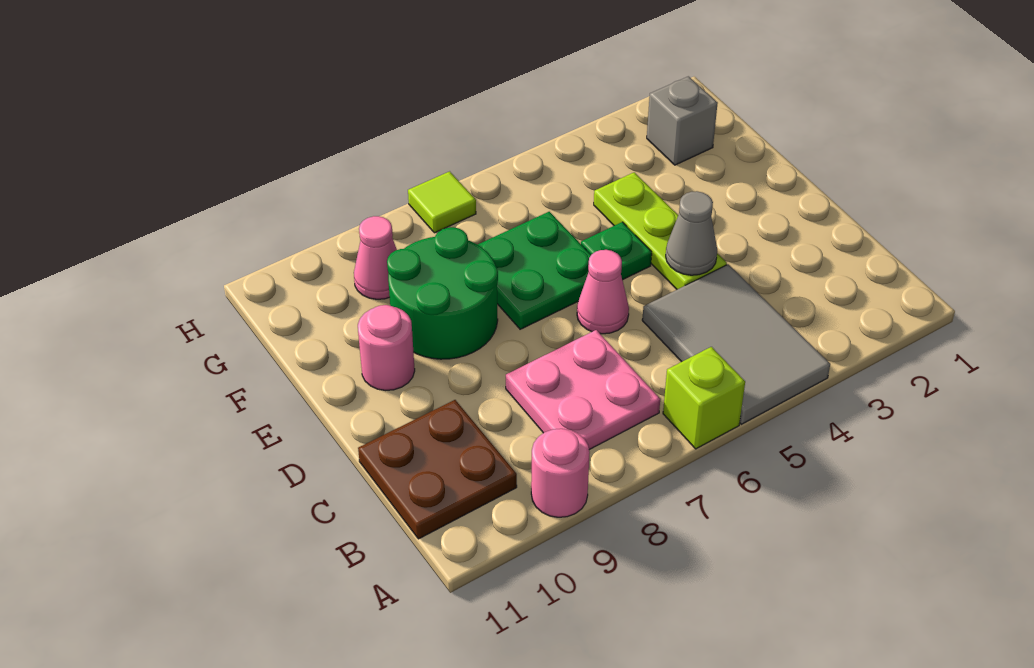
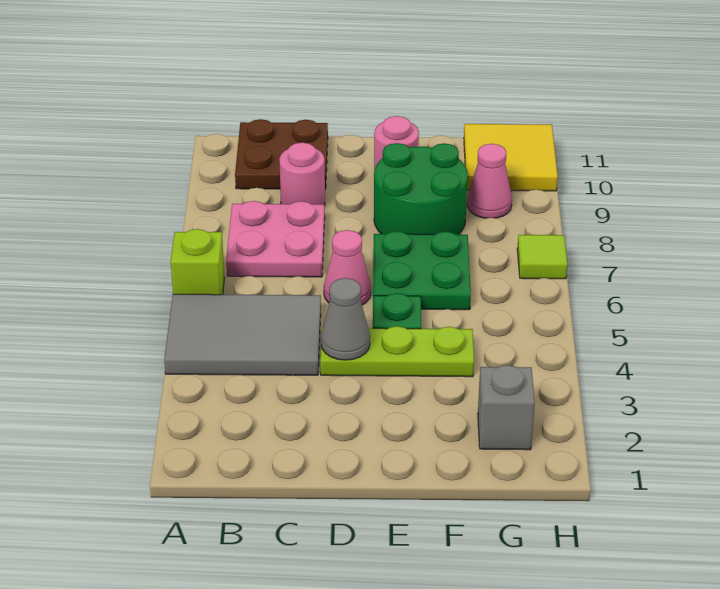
pink 1x1 round brick [531,429,590,517] -> pink 1x1 round brick moved to [279,142,325,206]
none -> yellow 2x2 tile [464,124,558,191]

